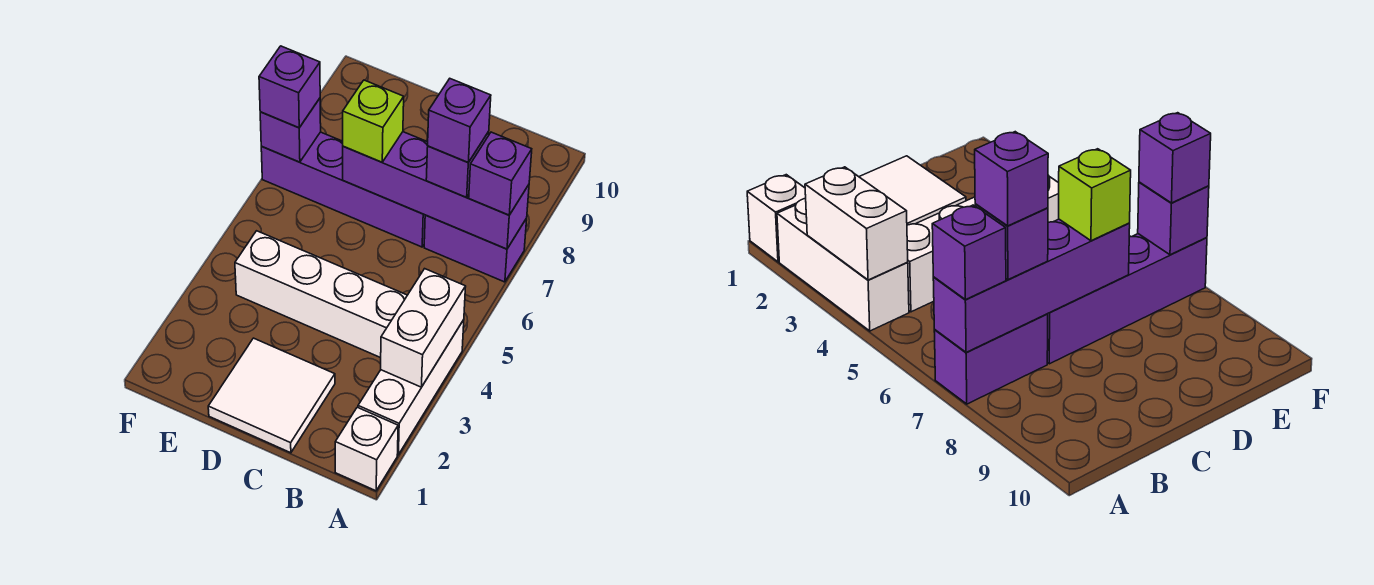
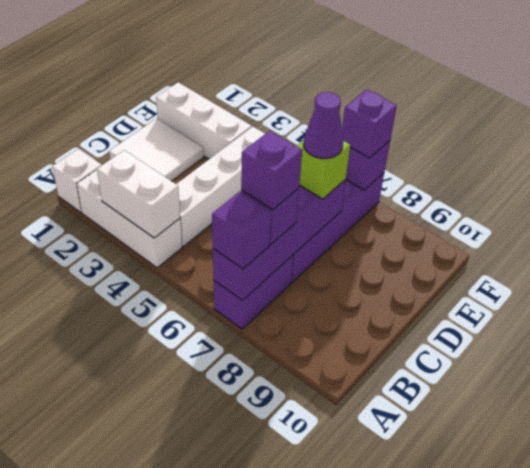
none -> purple 1x1 cone [304,92,343,159]
none -> white 1x3 brick [156,82,252,159]

